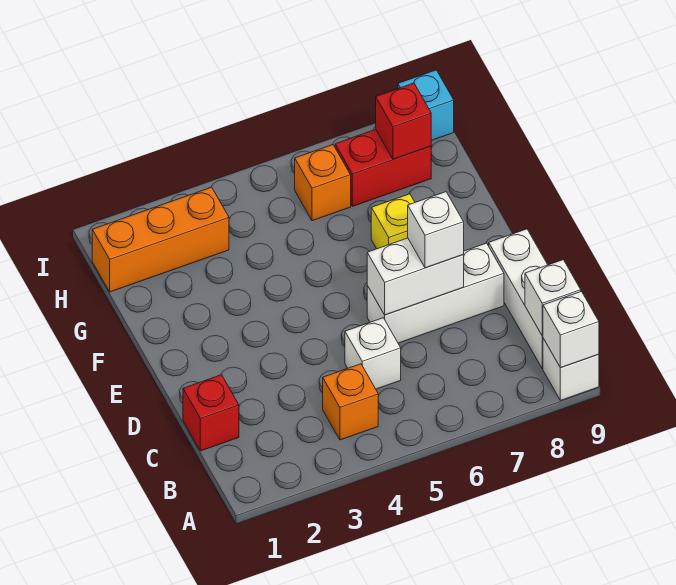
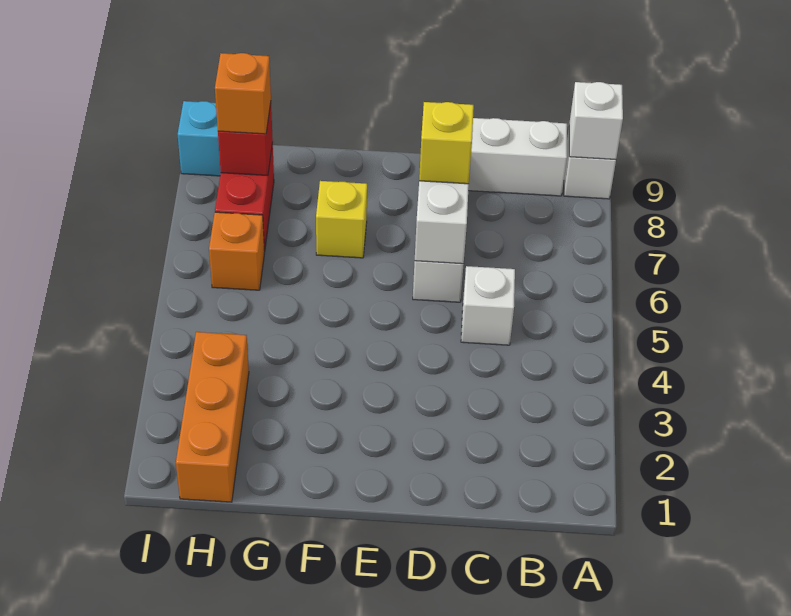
orange 1x1 brick [323,364,378,440] -> orange 1x1 brick moved to [215,53,271,134]
white 1x1 brick [525,260,581,336] -> none
red 1x1 brick [183,375,239,451] -> none
white 1x1 brick [408,192,464,268] -> yellow 1x1 brick [419,102,474,184]

